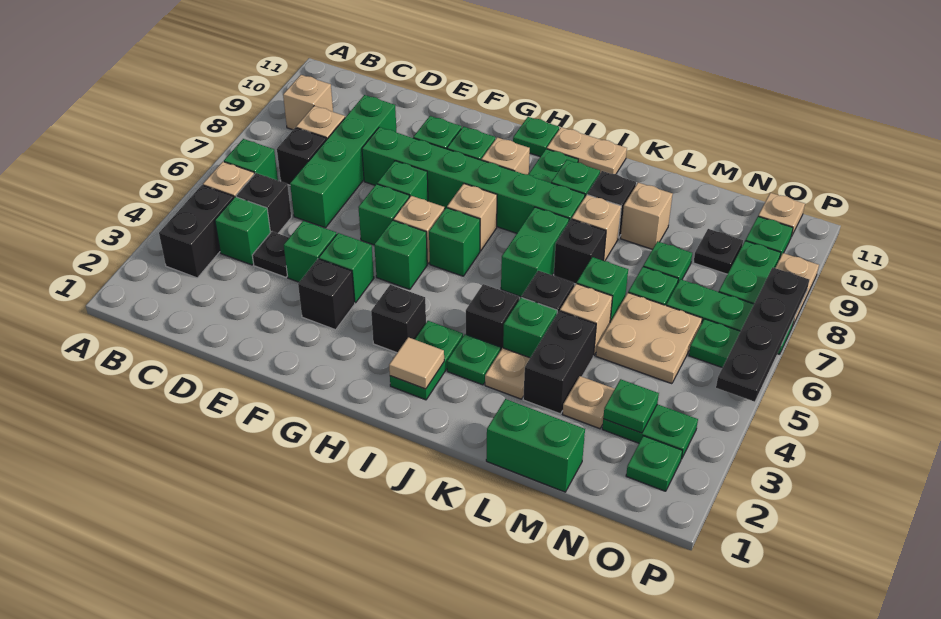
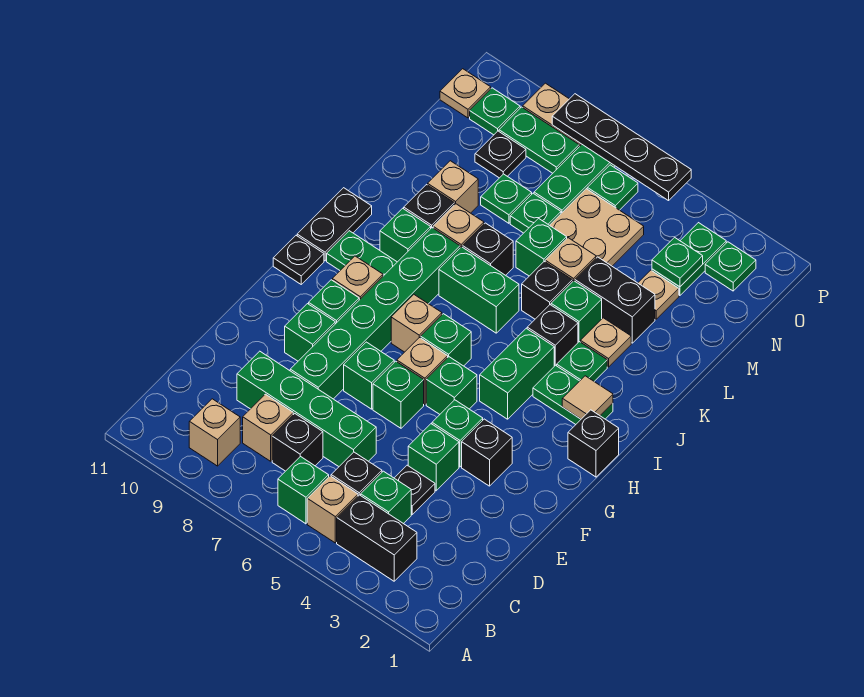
black 1x1 brick [371,285,426,353] -> black 1x1 brick moved to [568,410,619,477]
green 1x1 plate [513,117,559,157] -> black 1x1 plate [273,236,324,284]
tan 1x2 plate [547,127,627,174] -> black 1x2 plate [297,188,372,261]
green 1x2 brick [486,399,585,492] -> green 1x2 brick moved to [480,328,554,419]

